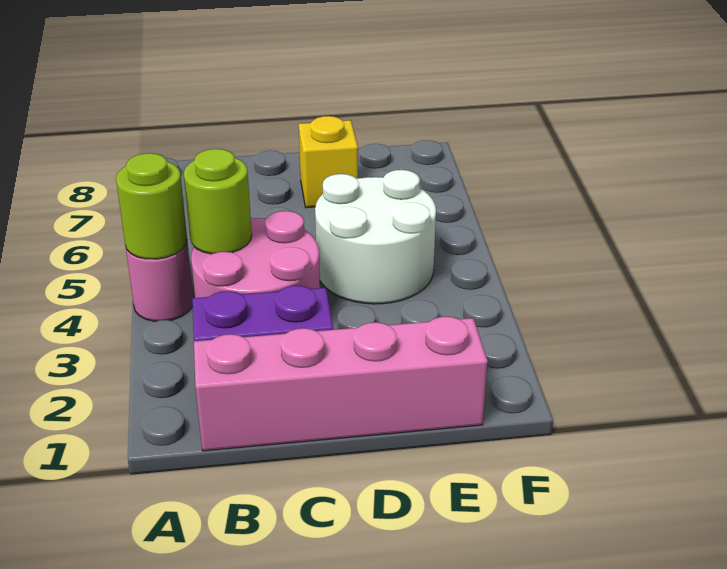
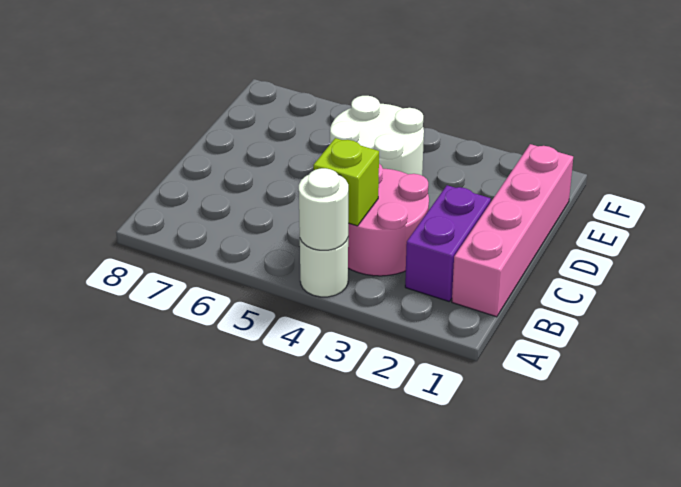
pink 1x1 round brick [126,242,193,321] -> white 1x1 round brick [300,239,348,297]
lime 1x1 round brick [116,153,187,259] -> white 1x1 round brick [299,168,348,250]
lime 1x1 round brick [184,149,252,254] -> lime 1x1 brick [313,138,379,226]
yellow 1x1 brick [299,116,358,208] -> none

